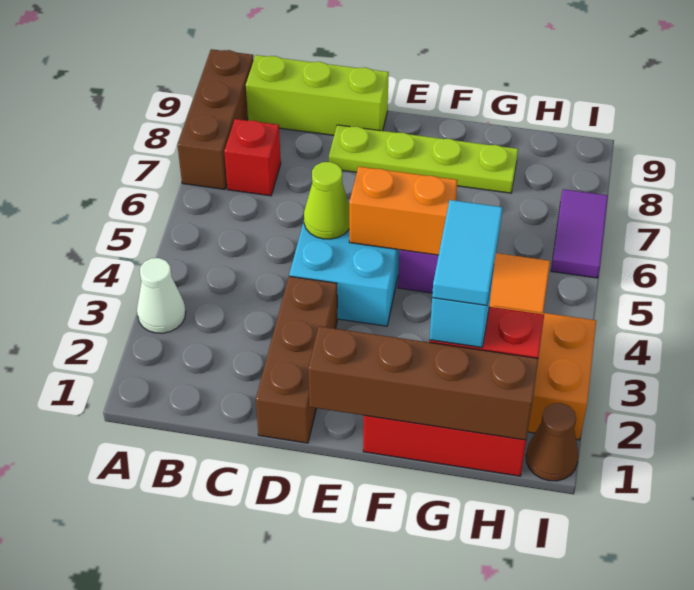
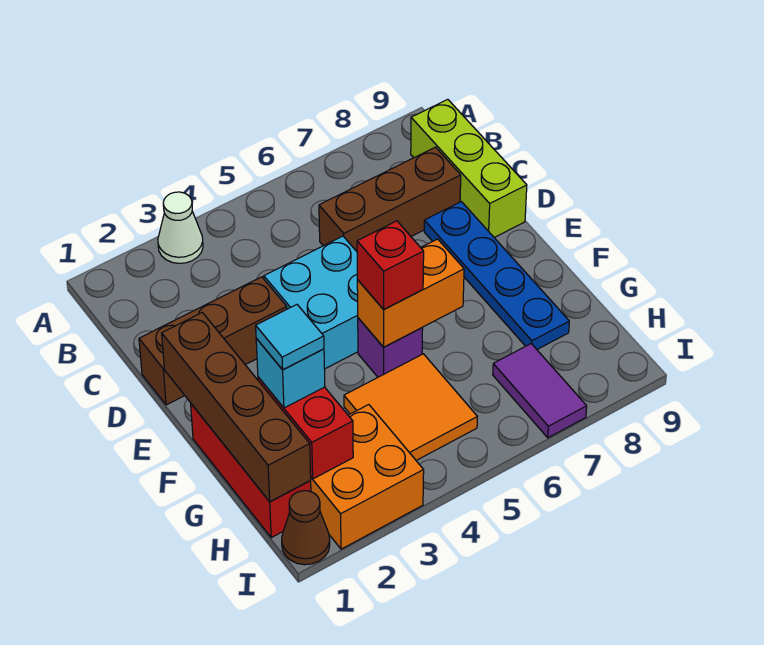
brown 1x3 brick [178,49,254,189] -> brown 1x3 brick moved to [319,147,461,251]
red 1x1 brick [224,119,281,196] -> red 1x1 brick moved to [357,221,424,310]
lime 1x1 cone [304,162,349,239] -> none
lime 1x4 plate [329,125,518,193] -> blue 1x4 plate [424,202,569,349]
orange 1x2 brick [349,167,457,255] -> orange 1x2 brick turned to [357,239,464,347]
cyan 1x2 tile [432,200,503,306] -> cyan 1x1 tile [256,305,324,370]
purple 1x2 tile [551,189,608,278] -> purple 1x2 tile turned to [493,344,587,438]

